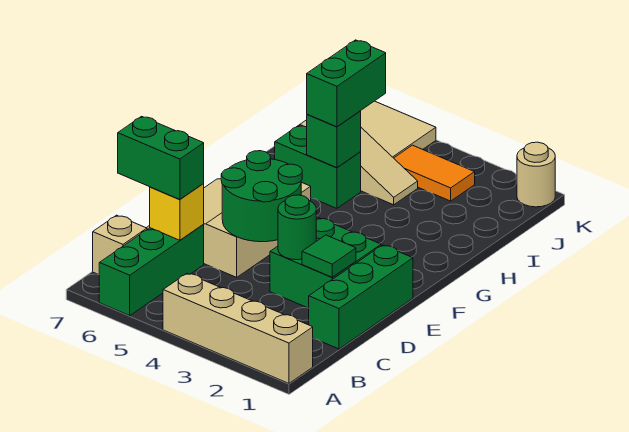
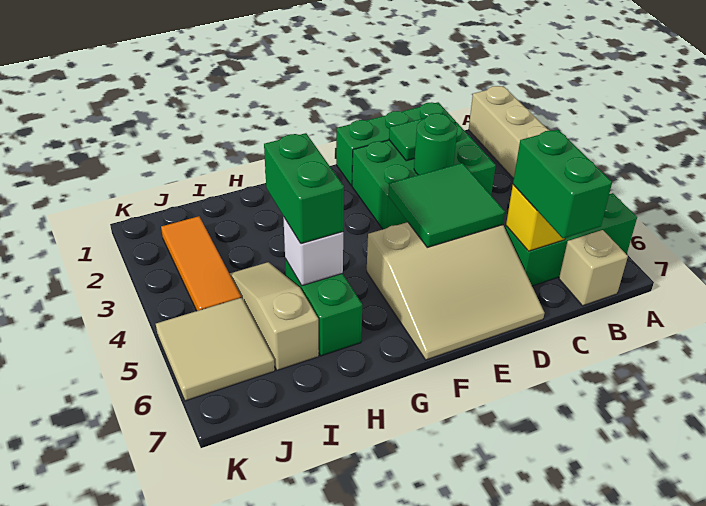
green 2x2 brick [270,218,381,308] -> green 2x3 brick [352,122,496,229]
green 2x2 round brick [221,151,302,242] -> green 2x2 tile [388,163,505,247]
green 1x1 brick [307,111,361,168] -> white 1x1 brick [283,217,343,286]
green 1x2 brick [307,40,386,127] -> green 1x2 brick turned to [264,133,344,244]
orange 1x2 tile [394,145,475,201] -> orange 1x3 tile [161,216,241,311]
tan 1x1 round brick [517,142,555,207] -> none

